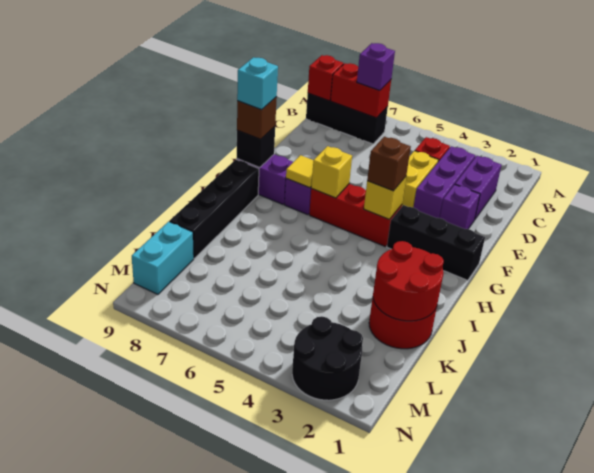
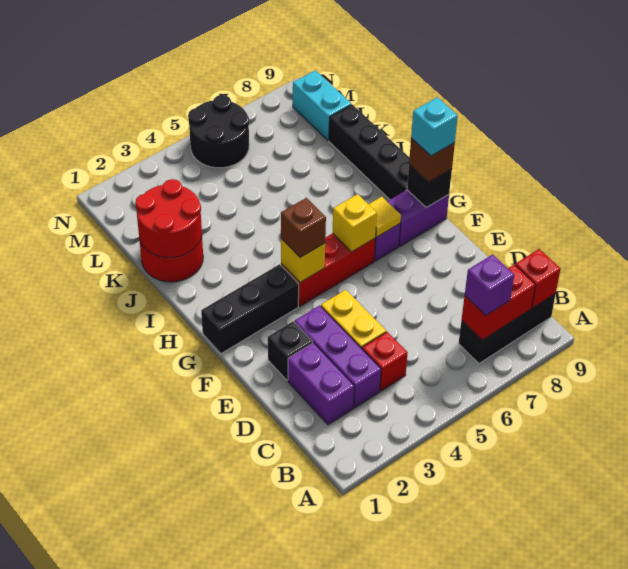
purple 1x1 brick [440,185,480,229] -> black 1x1 brick [268,322,313,380]
black 2x2 round brick [292,316,363,400] -> black 2x2 round brick moved to [188,95,249,168]

